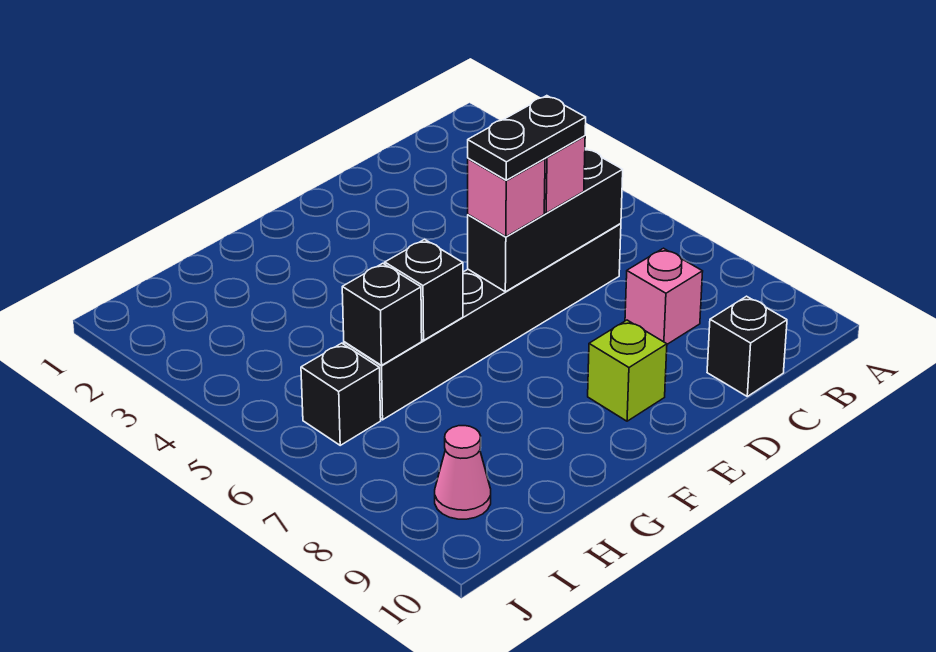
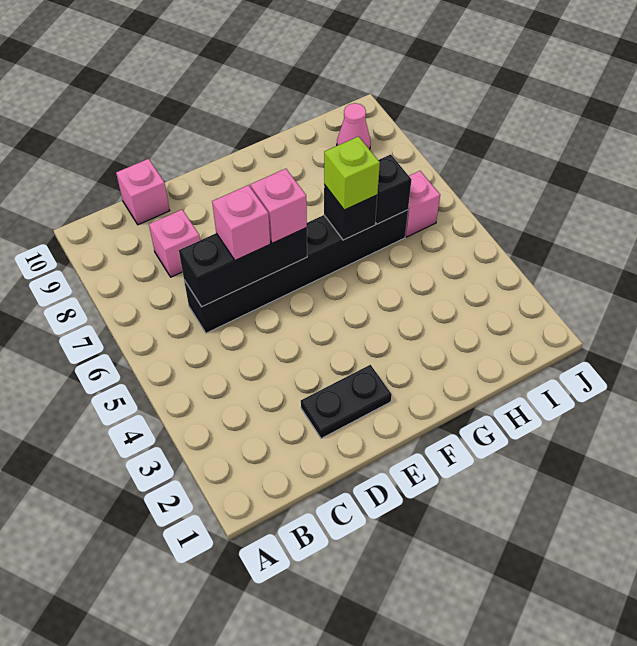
black 1x1 brick [707,296,787,396] -> pink 1x1 brick [116,159,170,225]
black 1x2 plate [468,96,586,180] -> black 1x2 plate moved to [301,365,392,439]
lime 1x1 brick [588,320,667,421] -> lime 1x1 brick moved to [324,137,380,210]
black 1x1 brick [301,343,381,445] -> pink 1x1 brick [405,171,440,237]

